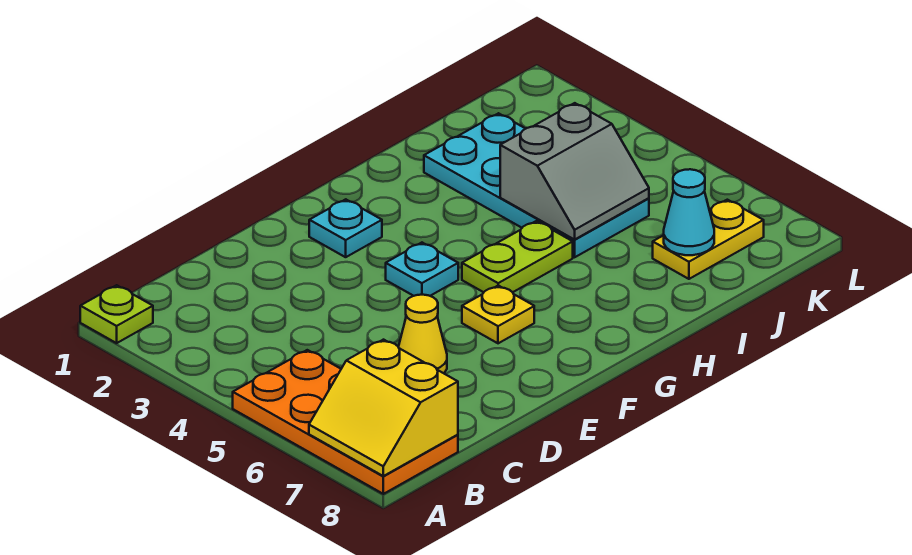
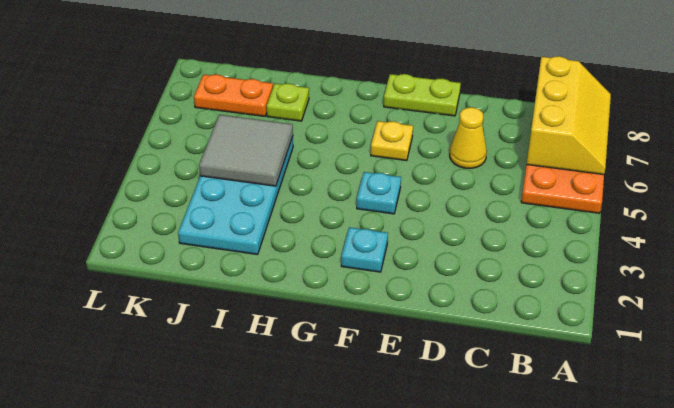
lime 1x1 plate [80,285,153,343] -> lime 1x1 plate moved to [266,84,309,121]
yellow 2x2 slope [309,340,458,476] -> yellow 2x3 slope [527,56,611,175]
lime 1x2 plate [462,221,573,292] -> lime 1x2 plate moved to [384,74,461,116]
grey 2x2 slope [500,103,649,240] -> grey 2x2 tile [199,115,293,186]
yellow 1x2 plate [653,200,764,279] -> orange 1x2 plate [194,75,273,116]
cyan 1x1 cone [664,169,714,255] -> none

